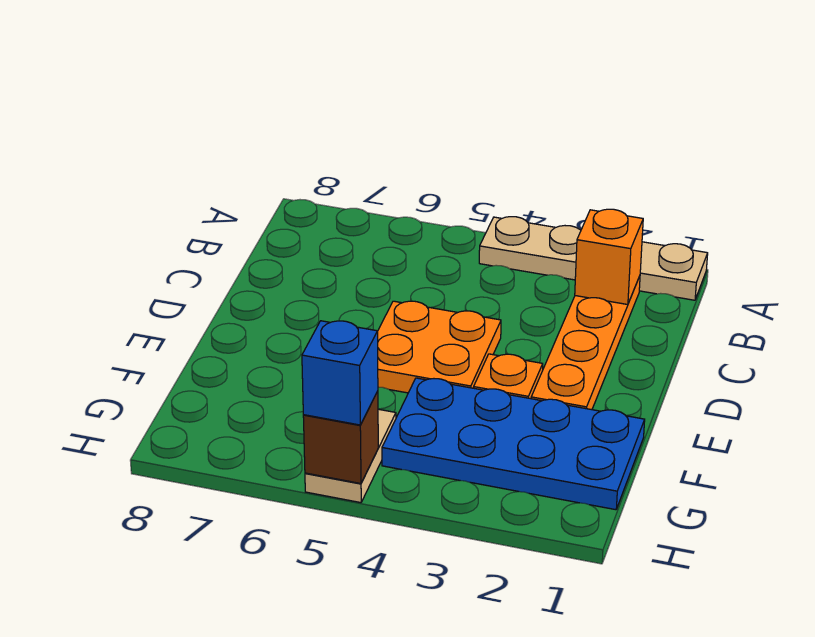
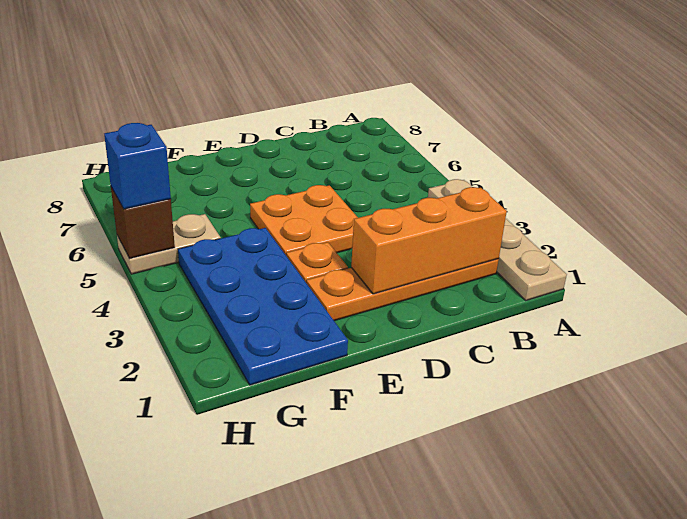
orange 1x1 brick [575,209,643,305] -> orange 1x3 brick [351,187,507,294]

